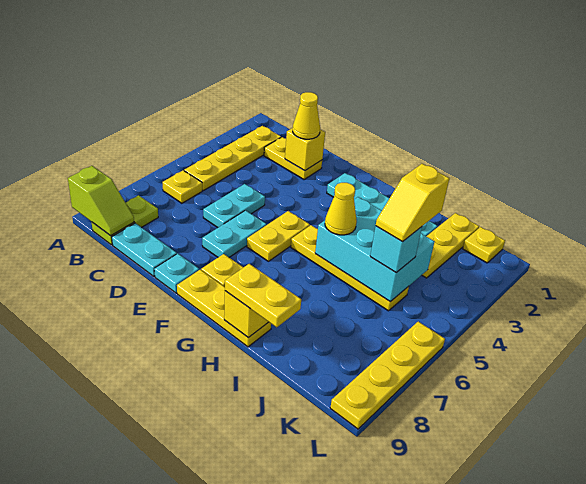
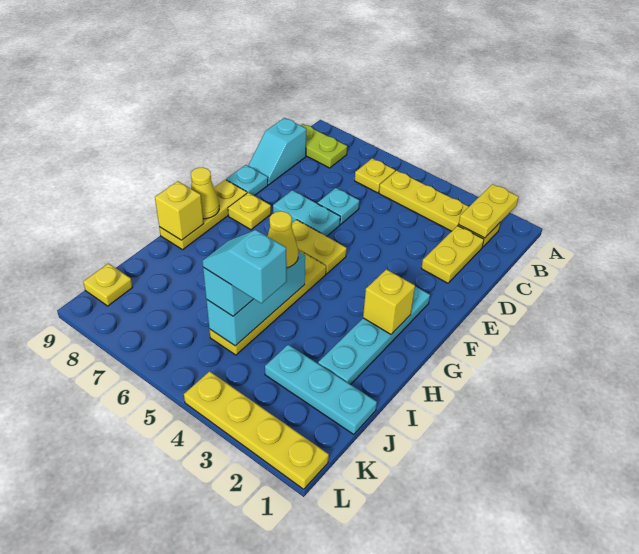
lime 1x2 slope [68,166,134,236] -> none
cyan 1x2 plate [112,223,177,276] -> cyan 1x2 slope [248,118,306,185]
yellow 1x1 brick [285,128,325,171] -> yellow 1x1 brick moved to [363,269,415,334]
yellow 1x1 cone [293,92,320,139] -> yellow 1x1 cone moved to [191,168,219,219]
cyan 1x2 plate [203,184,265,227] -> cyan 1x1 plate [317,188,359,224]
cyan 2x3 brick [315,197,434,301] -> cyan 1x3 brick [206,251,305,346]
yellow 1x2 plate [225,264,301,327] -> yellow 1x2 plate moved to [458,184,518,238]
yellow 1x3 plate [422,213,479,278] -> cyan 1x3 plate [265,345,377,435]
yellow 1x2 slope [376,164,449,242] -> cyan 1x2 slope [202,230,287,303]
yellow 1x1 plate [463,227,505,263] -> yellow 1x1 plate moved to [83,263,133,306]
yellow 1x4 plate [330,322,445,429] -> yellow 1x4 plate moved to [184,371,329,489]

